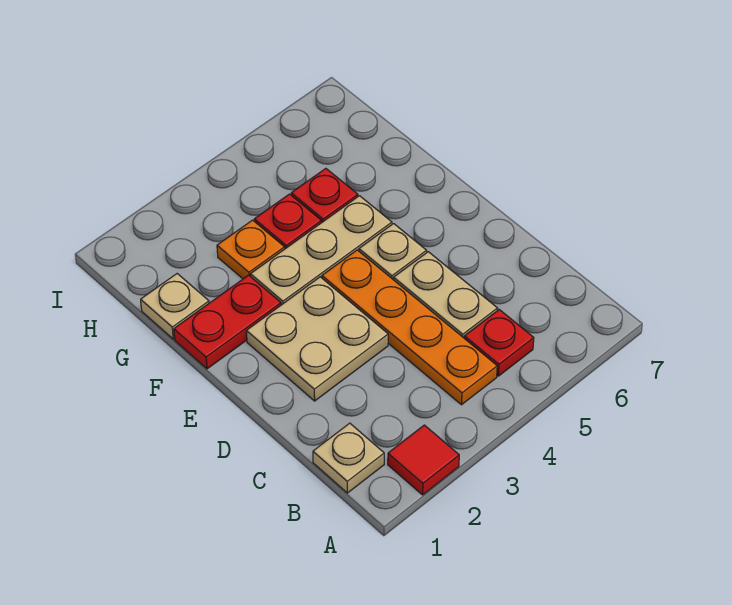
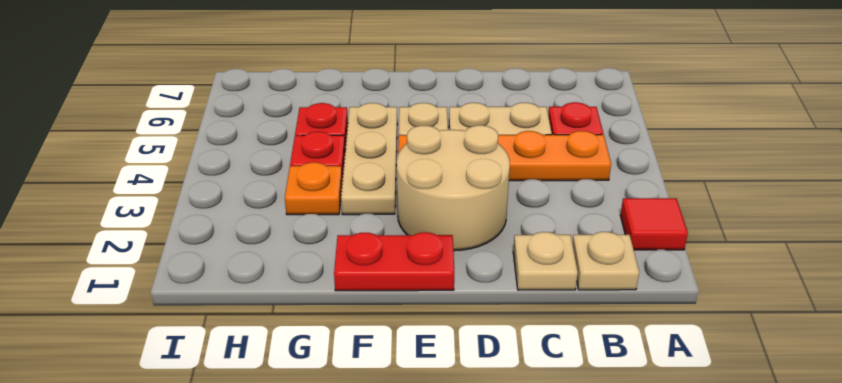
tan 2x2 plate [246,277,388,401] -> tan 2x2 round brick [397,125,510,251]
red 1x2 plate [174,275,281,369] -> red 1x2 plate turned to [334,232,454,291]
tan 1x1 plate [141,274,209,339] -> tan 1x1 plate moved to [513,232,578,290]

